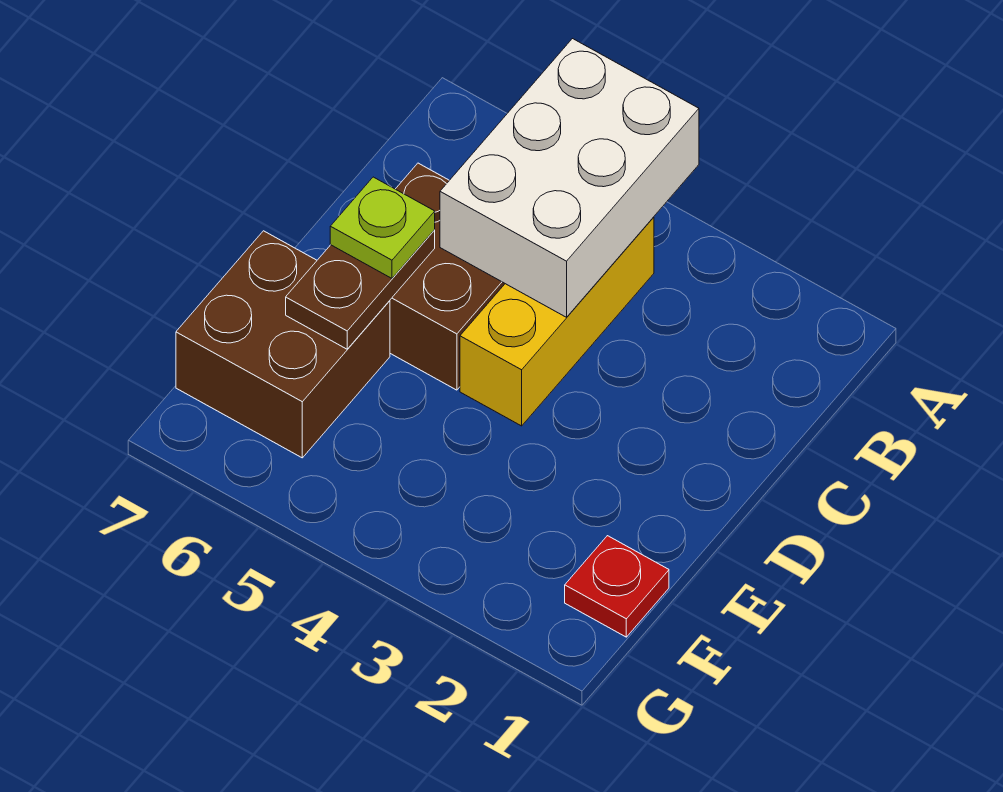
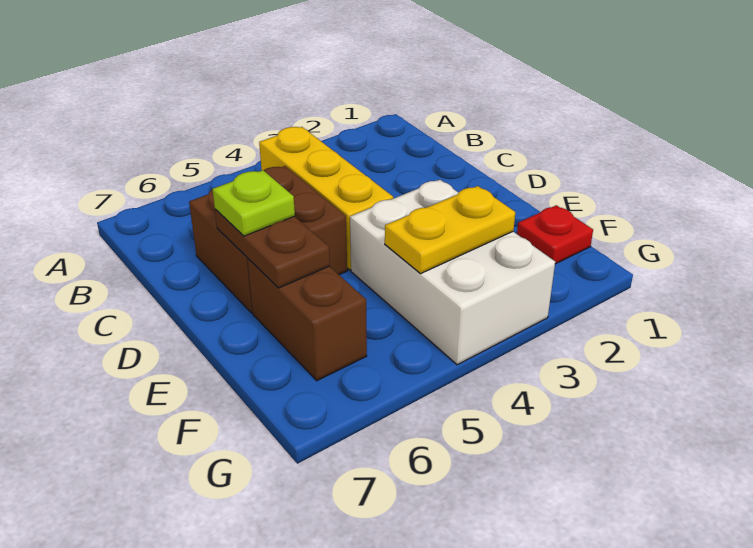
white 2x3 brick [440,39,699,317] -> white 2x3 brick moved to [350,180,555,365]
brown 2x2 brick [176,231,390,458] -> brown 1x2 brick [248,259,367,381]
none -> yellow 1x2 plate [385,186,515,274]

